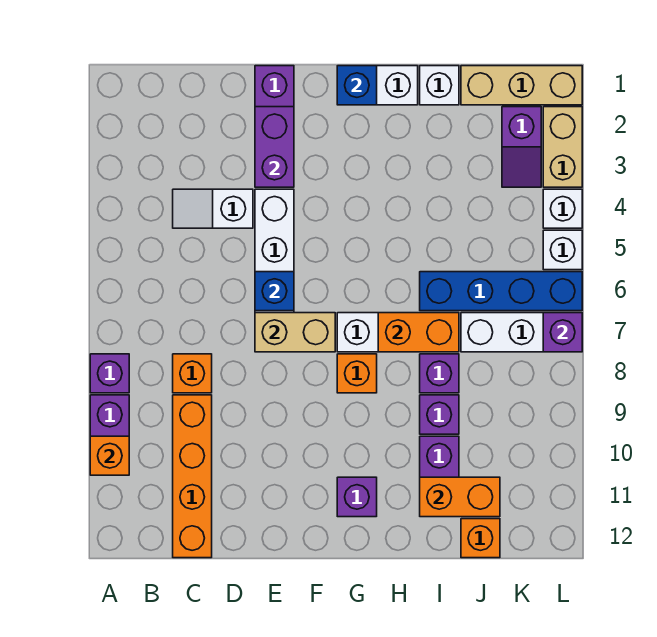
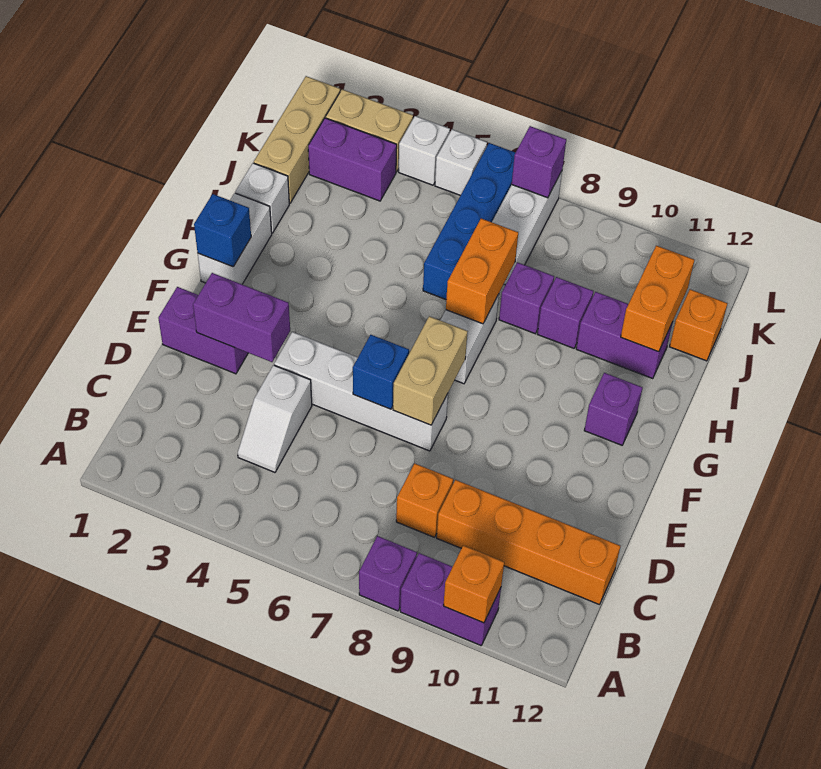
orange 1x1 brick [337,354,377,393] -> none
purple 1x2 slope [502,107,541,187] -> purple 1x2 brick [308,118,397,201]

